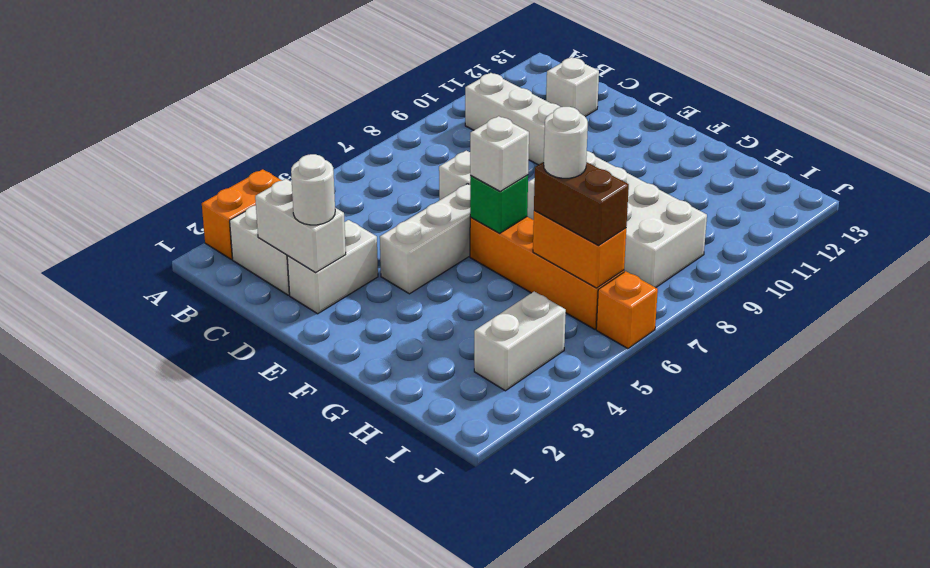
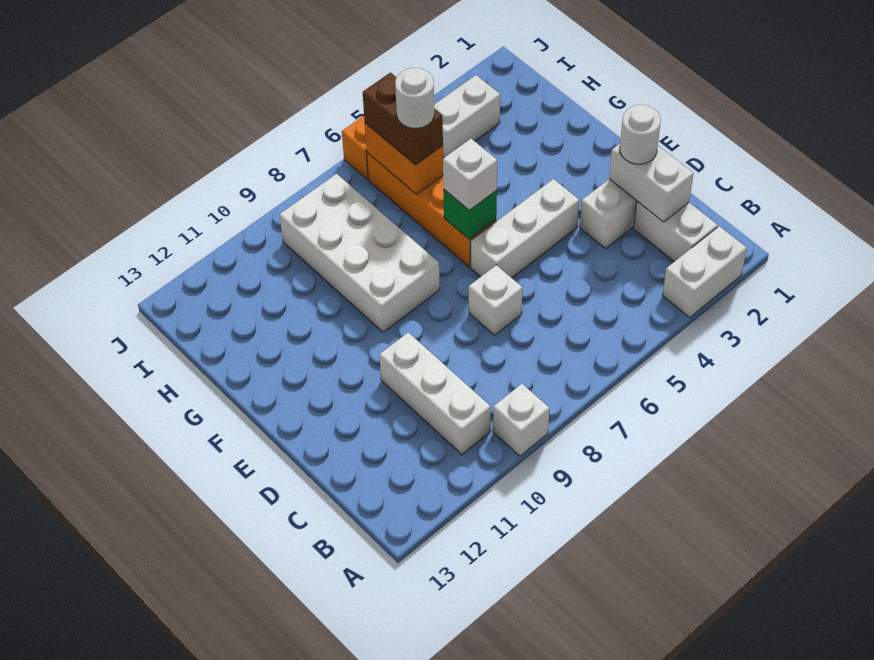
orange 1x2 brick [202,169,282,260] -> white 1x2 brick [663,226,747,317]
white 1x1 brick [546,57,599,117] -> white 1x1 brick moved to [493,384,549,456]

